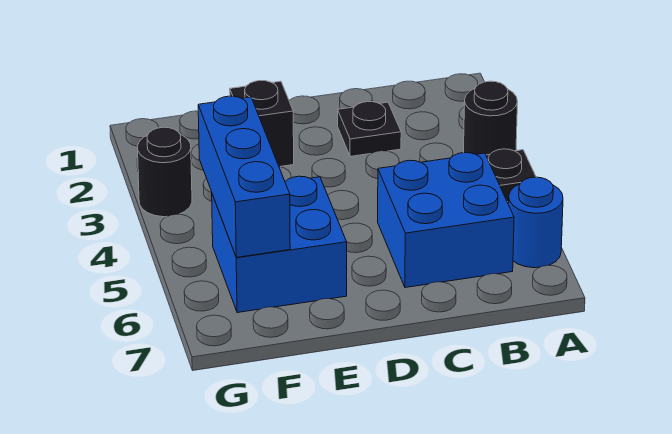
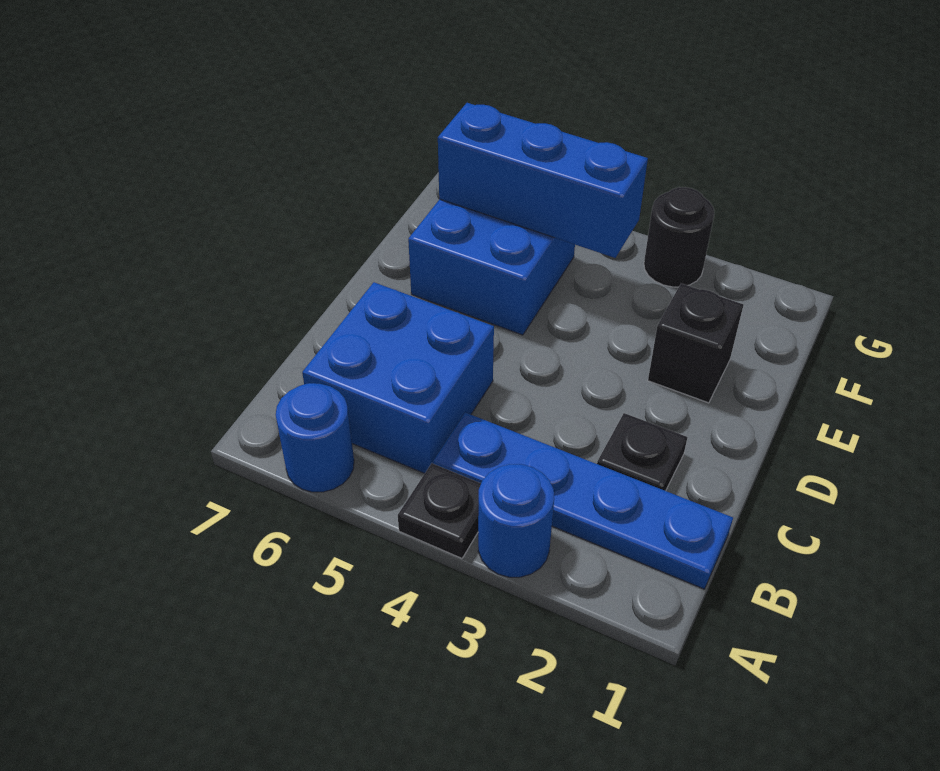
black 1x1 round brick [464,81,517,155] -> blue 1x1 round brick [478,464,554,577]
none -> blue 1x4 plate [433,413,733,589]

